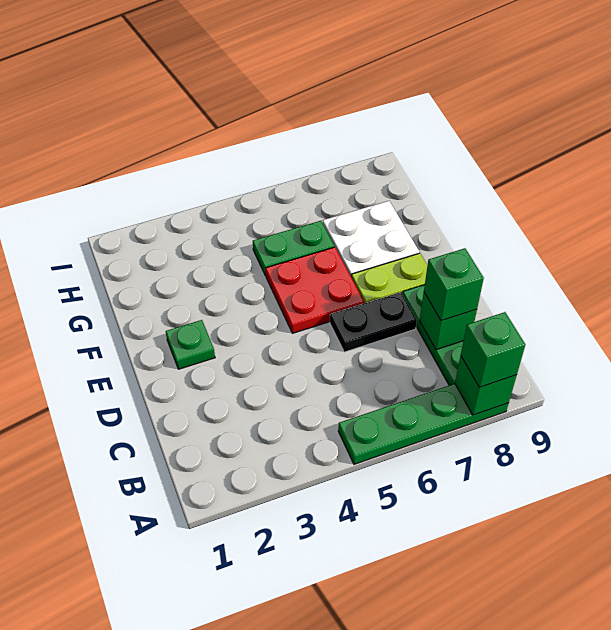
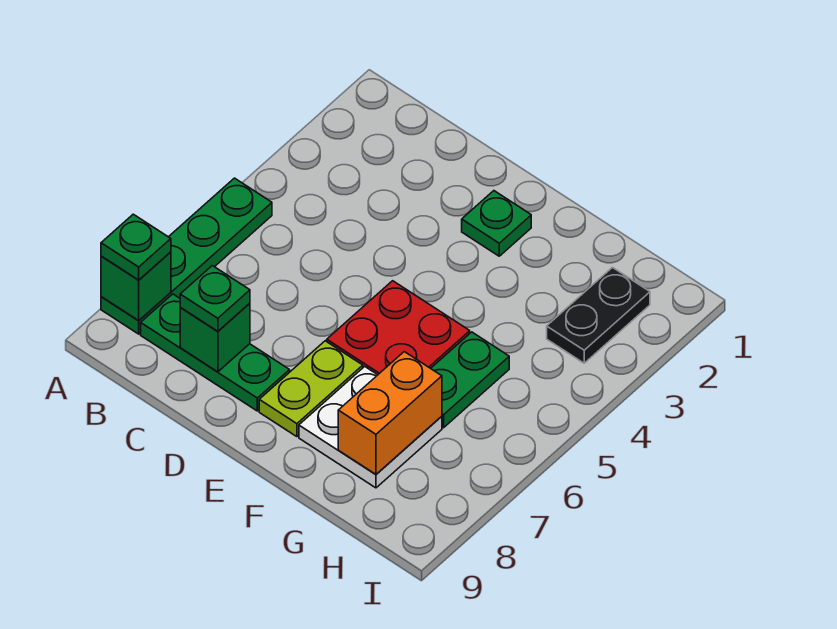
green 1x1 brick [461,312,525,387] -> green 1x1 plate [101,214,171,280]
green 1x1 brick [424,248,484,321] -> green 1x1 plate [180,266,250,331]
black 1x2 plate [330,292,417,352] -> black 1x2 plate moved to [547,268,650,363]
none -> orange 1x2 brick [338,352,442,474]

